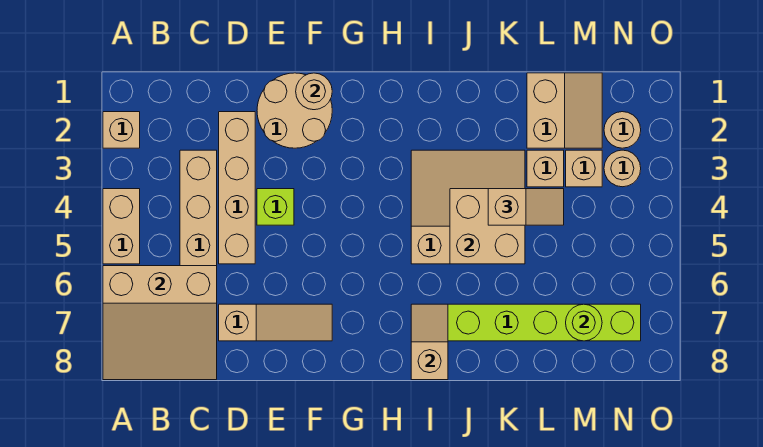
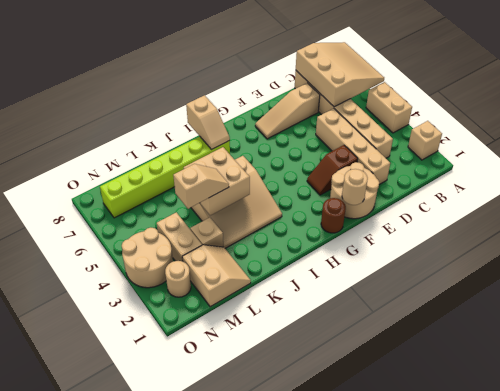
tan 3x3 slope [103,266,217,380] -> tan 3x3 slope turned to [296,42,384,107]
none -> brown 1x2 slope [307,145,358,195]
lime 1x1 brick [257,189,294,225] -> none
none -> brown 1x1 round brick [321,198,346,233]
tan 1x2 slope [488,189,564,225] -> tan 1x2 slope turned to [173,164,229,209]
tan 2x2 slope [527,73,602,148] -> tan 2x2 slope turned to [182,245,251,307]
tan 1x1 brick [566,150,602,187] -> tan 1x2 brick [157,212,202,262]
lime 1x1 round brick [566,304,602,341] -> none
tan 1x1 round brick [604,150,641,187] -> tan 2x2 round brick [122,228,173,288]

